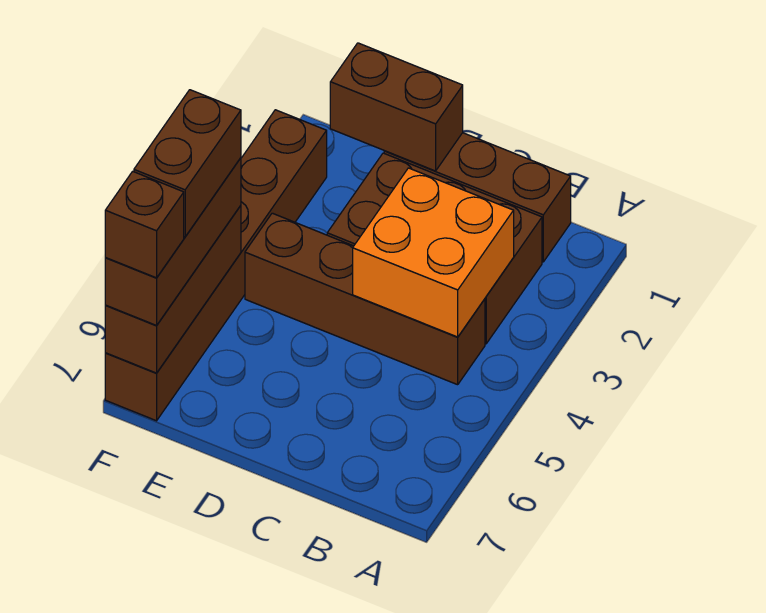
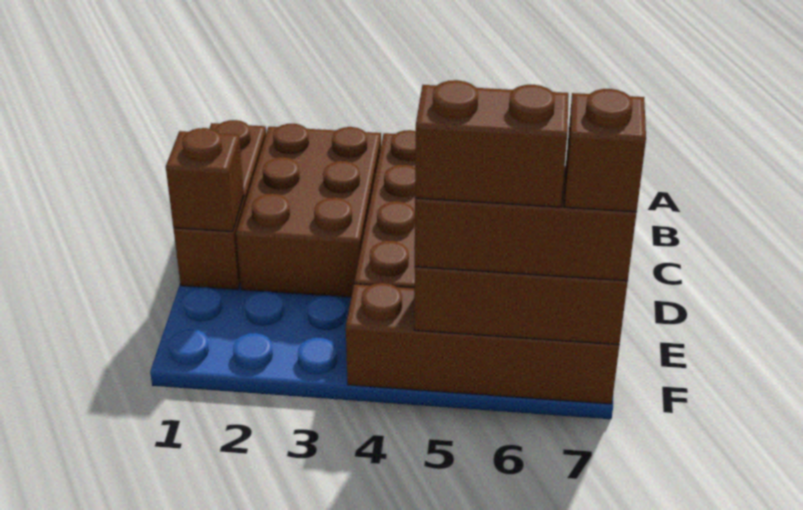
orange 2x2 brick [353,168,514,337] -> none
brown 1x2 brick [330,43,463,171] -> brown 1x1 brick [166,128,244,232]
brown 1x6 brick [105,110,327,421] -> brown 1x4 brick [346,283,619,404]

